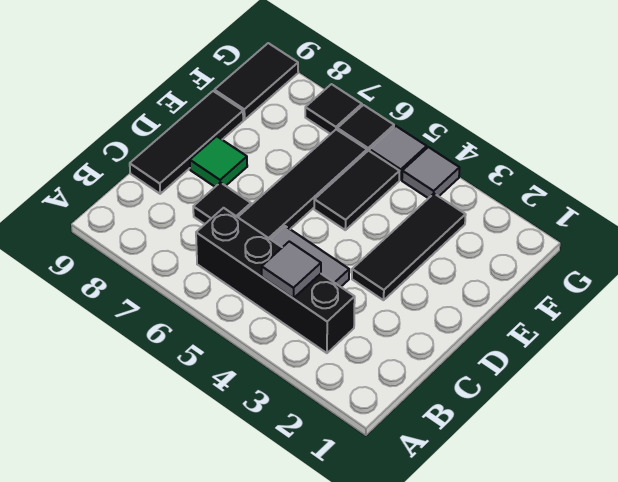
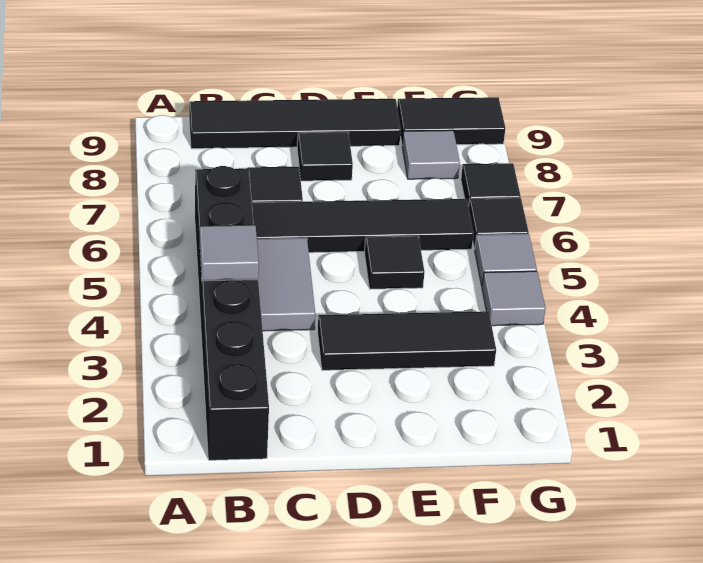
black 1x4 brick [196,208,355,353] -> black 1x6 brick [195,166,269,460]
black 1x3 tile [130,91,243,194] -> black 1x4 tile [189,99,401,149]
green 1x1 tile [190,136,247,187] -> black 1x1 tile [297,132,353,181]
black 1x2 tile [314,150,399,230] -> black 1x1 tile [364,236,425,289]
none -> grey 1x1 tile [402,130,460,179]

